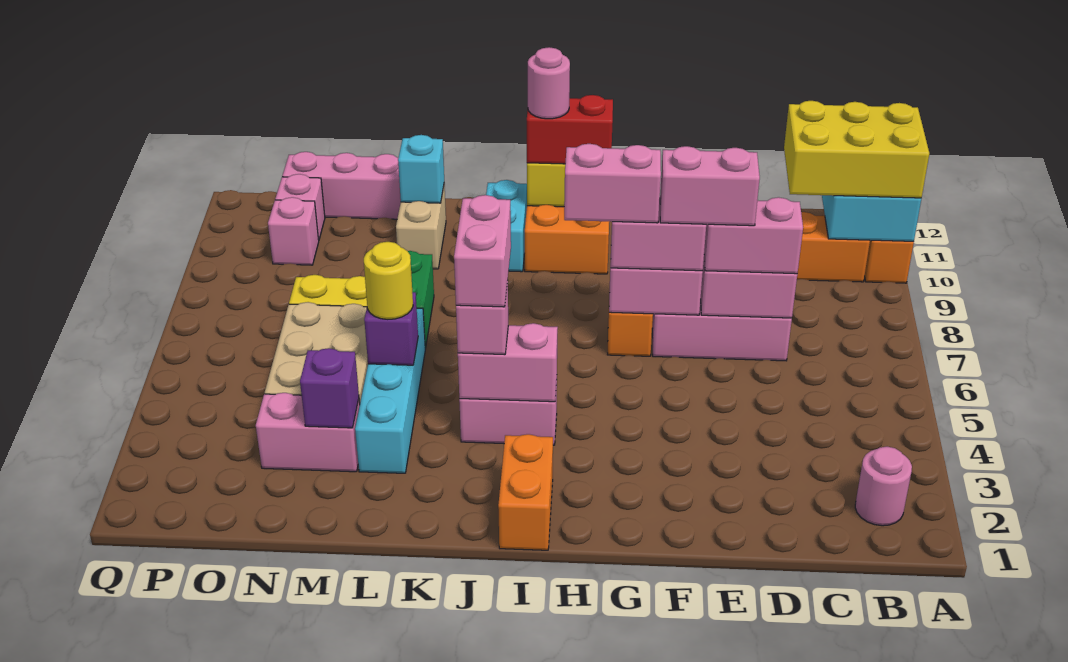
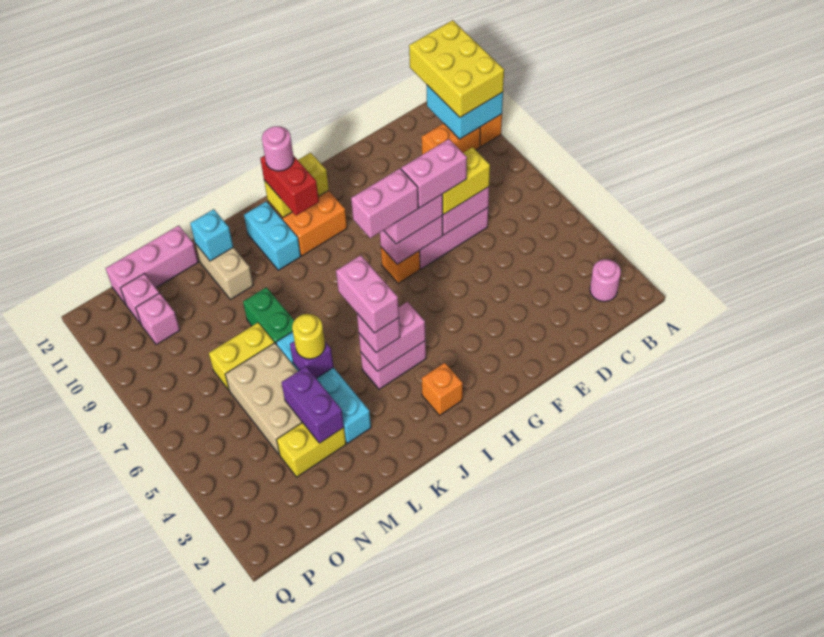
yellow 2x3 brick [784,101,929,198] -> yellow 2x3 brick turned to [409,20,504,117]
pink 1x2 brick [704,197,803,274] -> yellow 1x2 brick [443,147,490,214]
red 1x2 brick [527,95,613,164] -> red 1x2 brick turned to [260,155,319,216]
orange 1x2 brick [498,434,553,550] -> orange 1x1 brick [422,363,463,415]
pink 1x2 brick [256,393,360,472] -> yellow 1x2 brick [277,422,346,477]
purple 1x1 brick [300,348,359,428] -> purple 1x2 brick [281,367,344,443]

